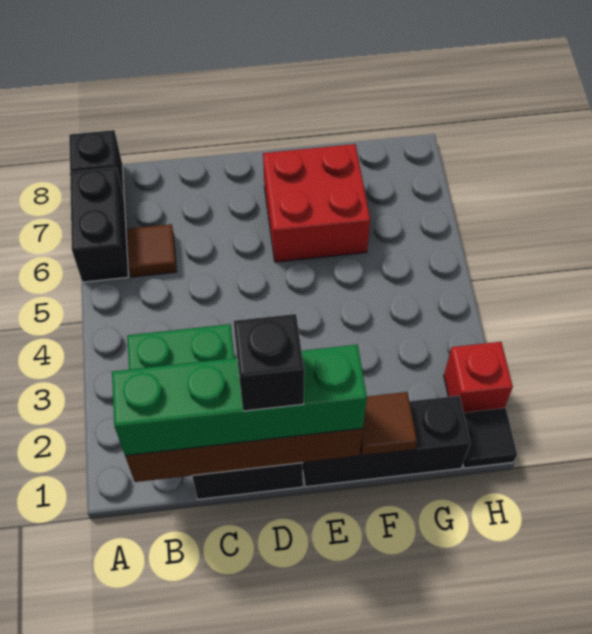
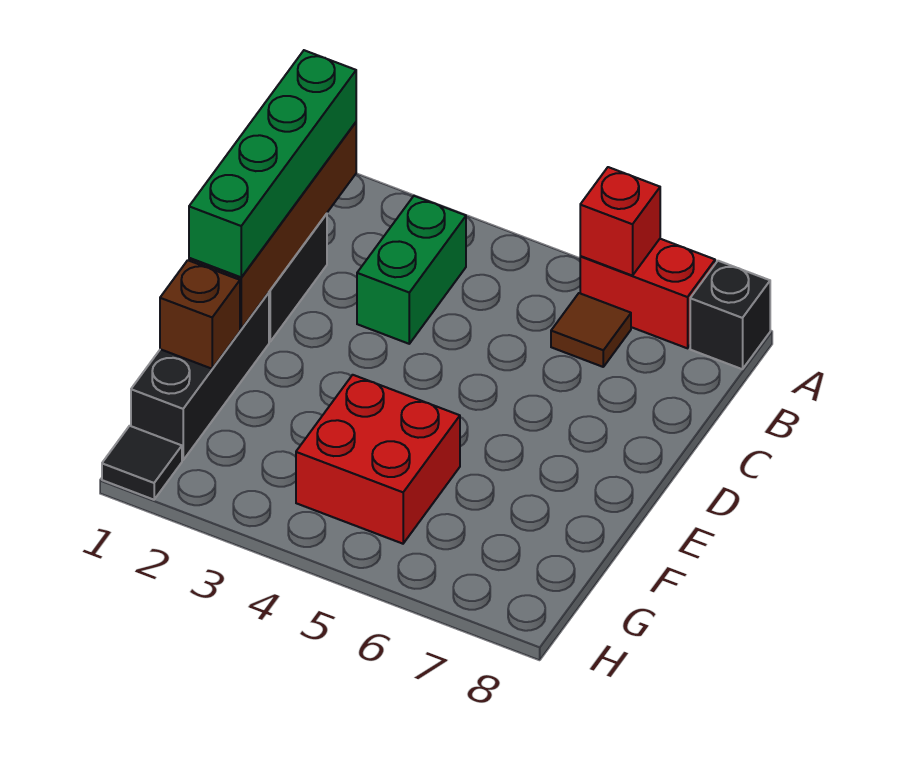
black 1x2 brick [70,167,128,282] -> red 1x2 brick [580,239,715,348]
black 1x1 brick [233,314,304,411] -> none
red 2x2 brick [263,144,370,262] -> red 2x2 brick moved to [296,375,460,544]
brown 1x1 tile [360,392,417,456] -> brown 1x1 brick [160,260,240,369]
red 1x1 brick [444,342,513,413] -> red 1x1 brick moved to [580,167,660,276]

